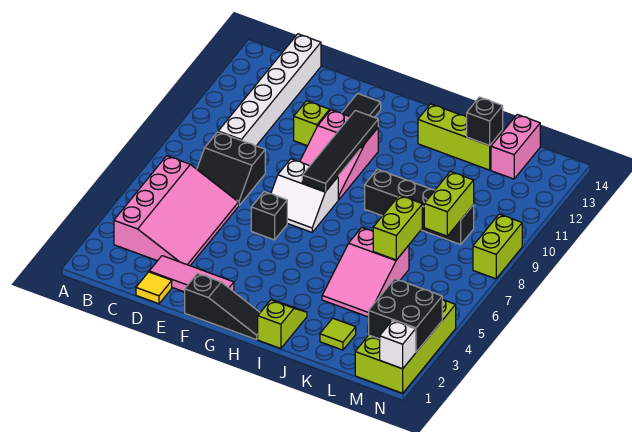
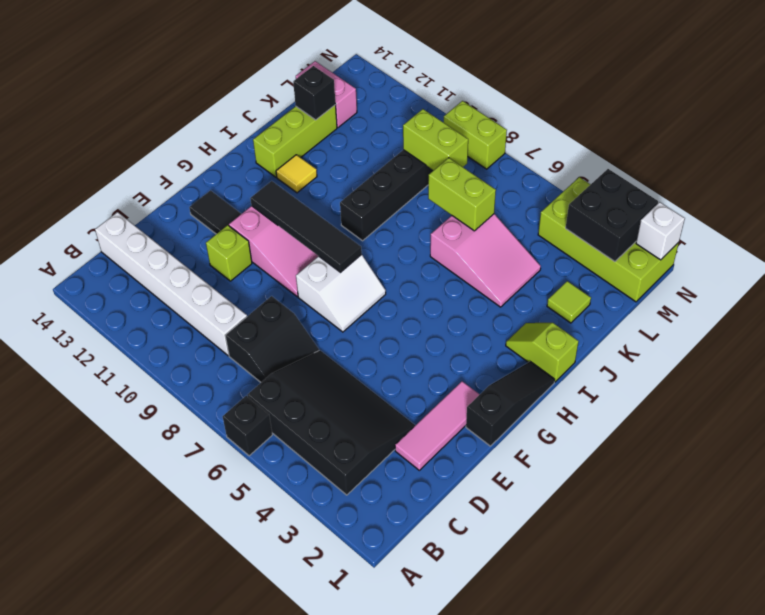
pink 3x4 slope [114,156,239,266] -> black 3x4 slope [247,350,415,495]
yellow 1x1 tile [136,272,172,304] -> yellow 1x1 tile moved to [276,155,317,193]
black 1x1 brick [251,192,287,240] -> black 1x1 brick moved to [223,396,272,456]

